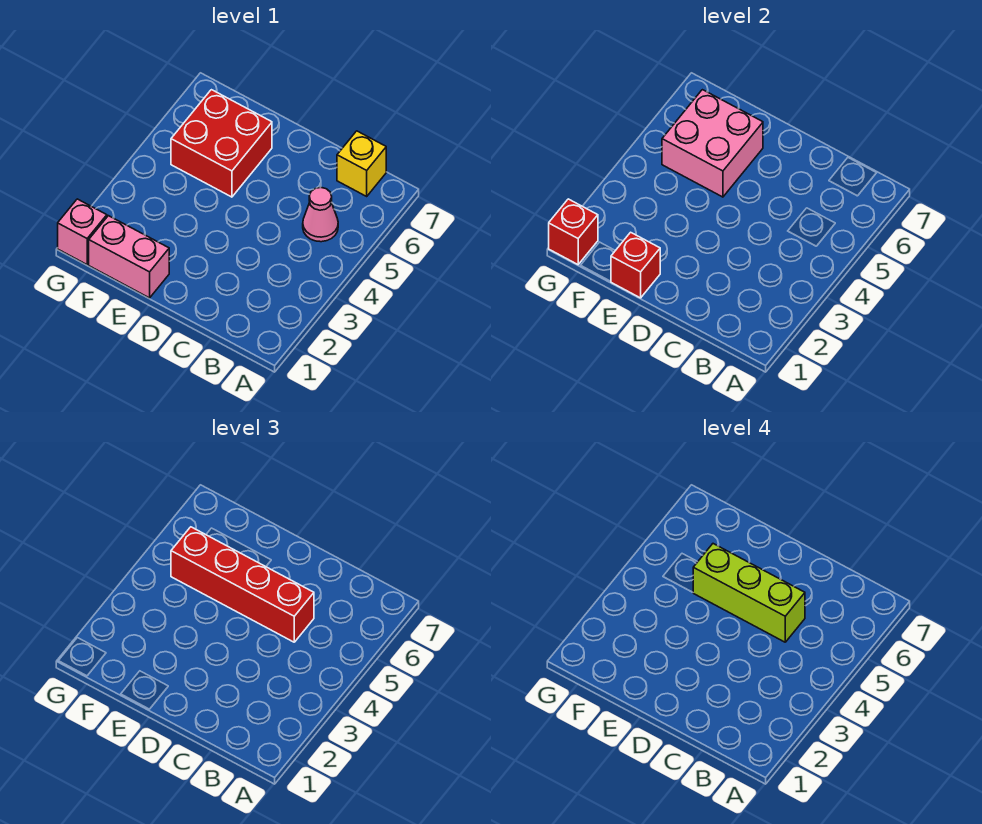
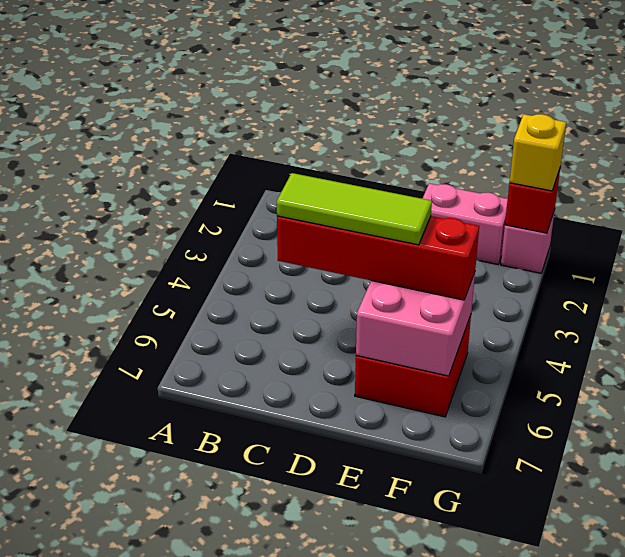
pink 1x1 cone [303,187,338,242] -> none
yellow 1x1 brick [337,131,386,196] -> yellow 1x1 brick moved to [509,114,566,191]
lime 1x3 brick [693,544,805,642] -> lime 1x3 tile [277,173,432,245]
red 1x1 brick [611,232,660,298] -> none

